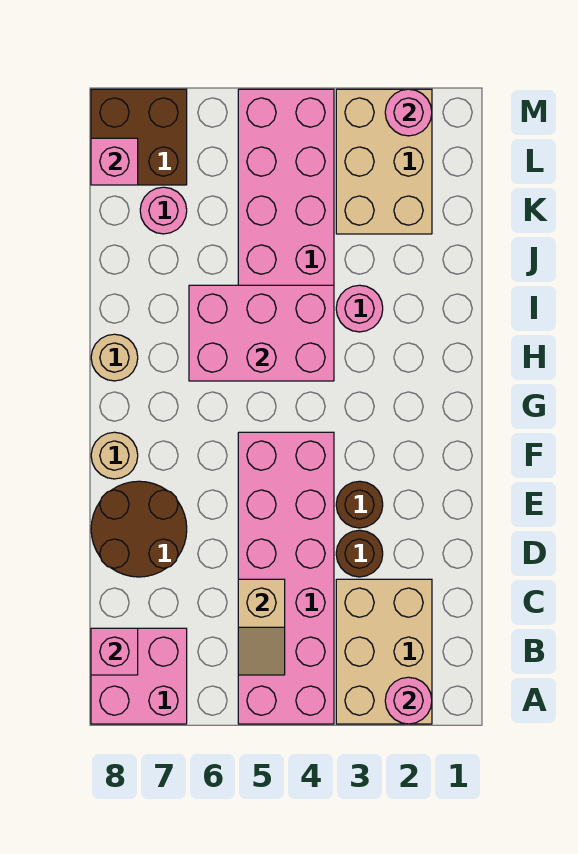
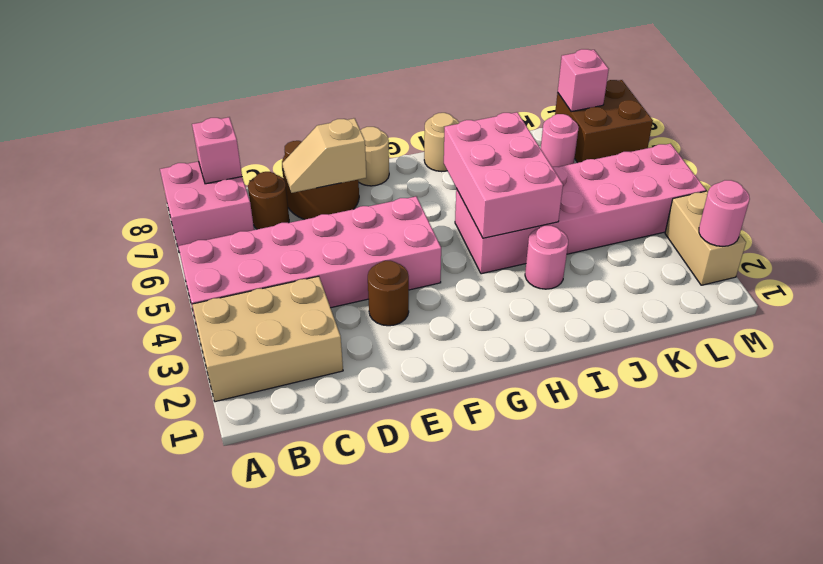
pink 1x1 round brick [385,677,432,724] -> none
tan 1x2 slope [238,579,285,675] -> tan 1x2 slope moved to [282,118,366,193]
brown 1x1 round brick [336,530,383,577] -> brown 1x1 round brick moved to [248,172,289,229]
tan 2x3 brick [336,89,432,234] -> tan 1x2 brick [665,191,746,285]

